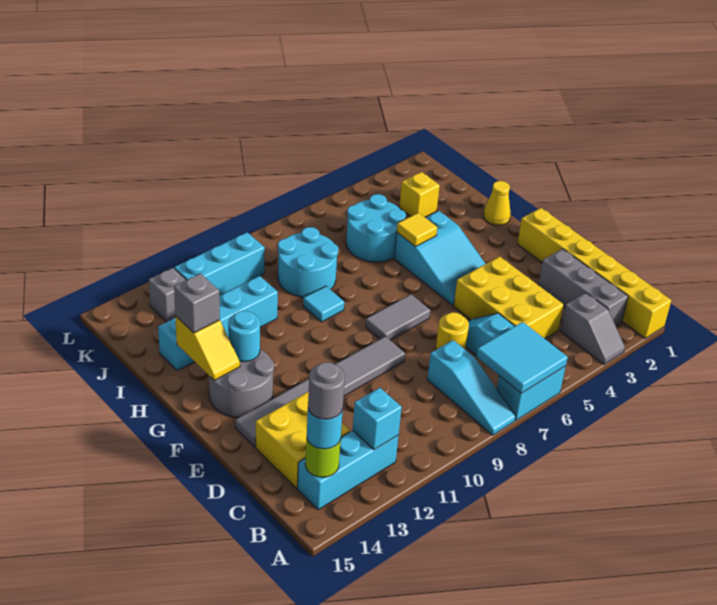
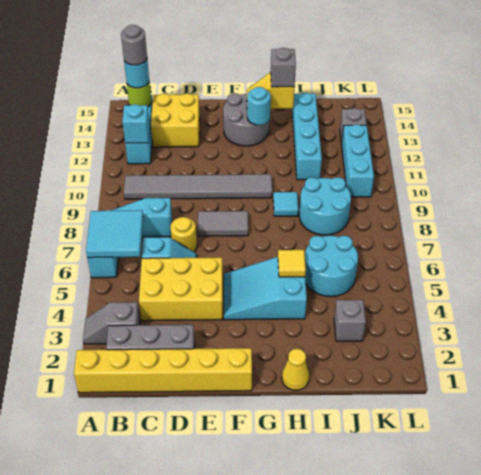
grey 1x6 tile [235,336,405,447] -> grey 1x6 tile turned to [124,174,272,199]
grey 1x2 tile [366,294,430,340] -> grey 1x2 tile turned to [198,211,248,236]
yellow 1x1 brick [399,172,440,217] -> grey 1x1 brick [334,300,366,341]

